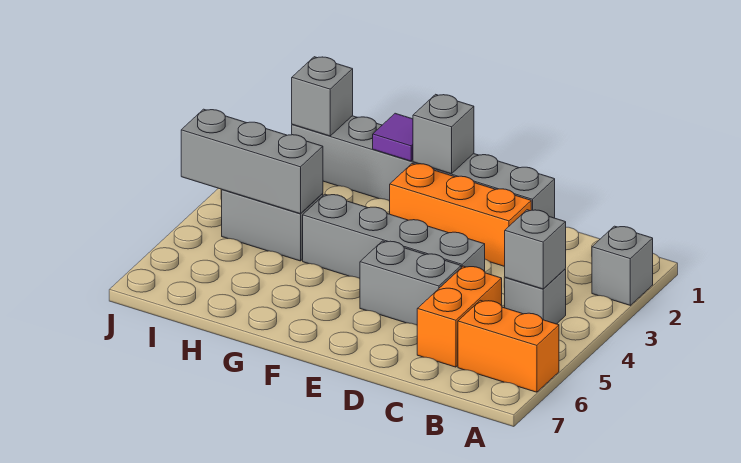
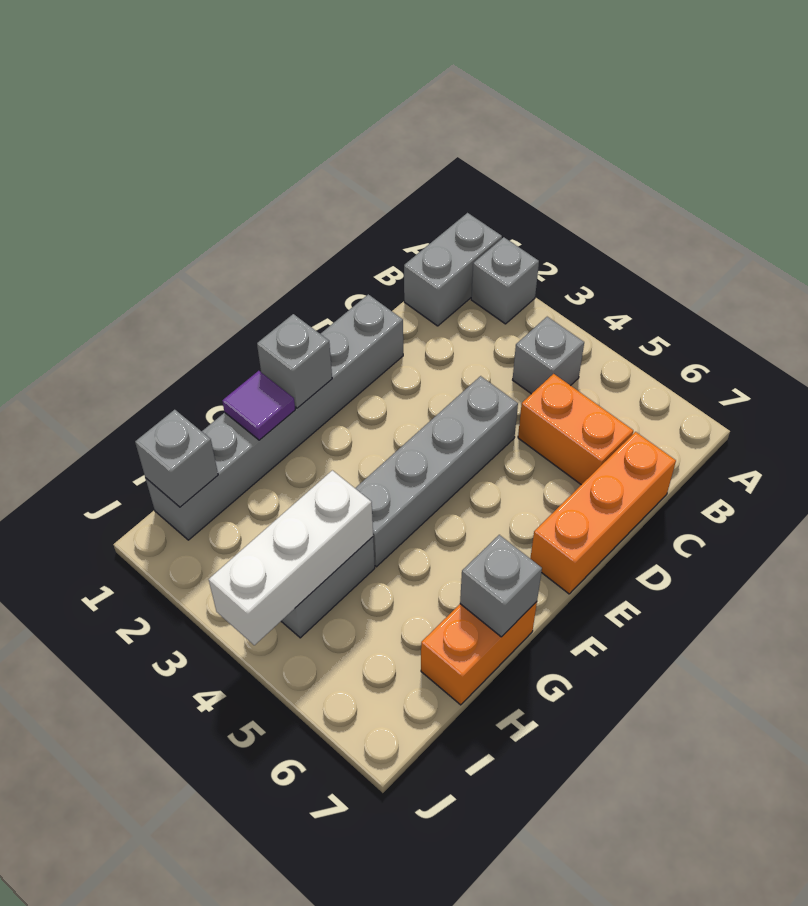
orange 1x2 brick [458,300,559,392] -> orange 1x2 brick moved to [421,602,537,705]
grey 1x1 brick [505,210,566,289] -> grey 1x1 brick moved to [460,535,542,637]
orange 1x3 brick [390,164,531,266] -> orange 1x3 brick moved to [530,432,676,594]
grey 1x2 brick [360,241,461,325] -> grey 1x2 brick moved to [404,213,502,326]
grey 1x3 brick [181,109,323,214] -> white 1x3 brick [209,470,373,645]

